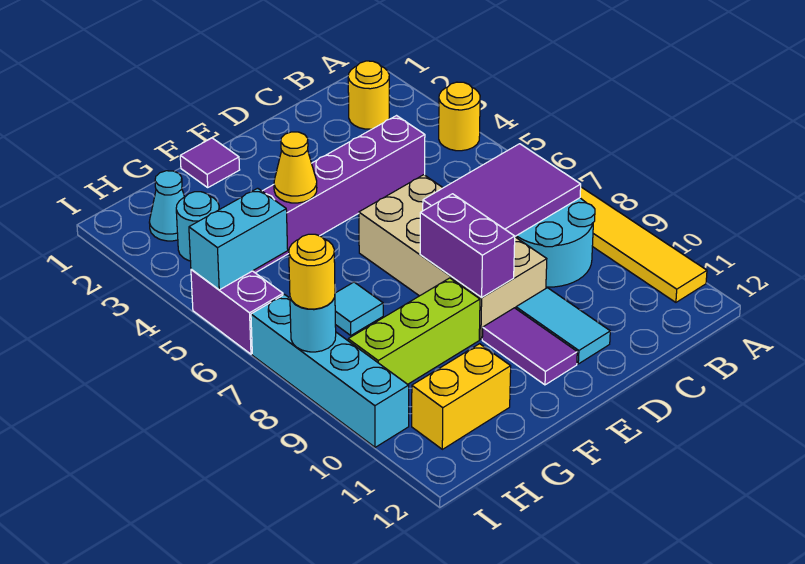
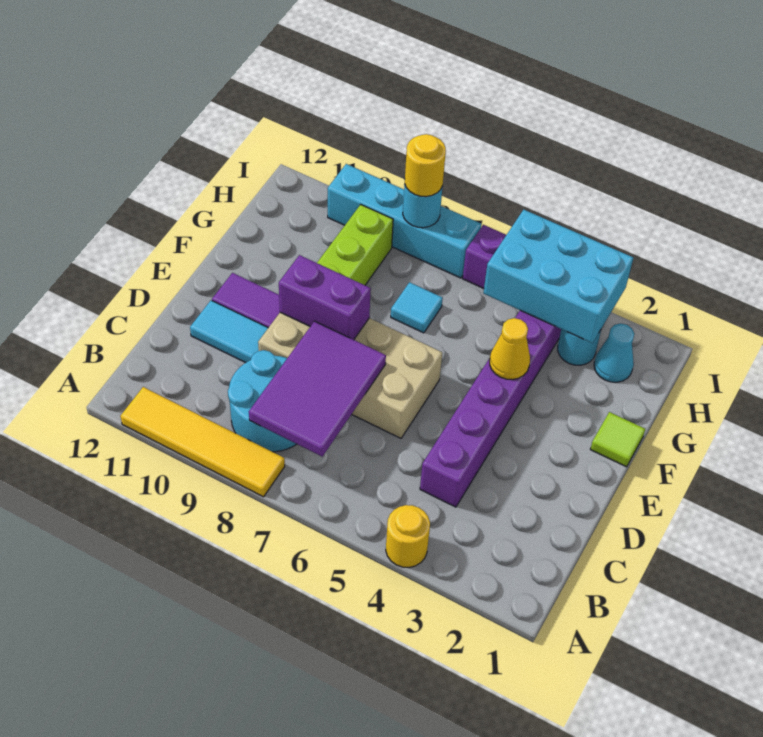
yellow 1x1 round brick [348,61,389,129] -> none
purple 1x1 tile [180,138,240,187] -> lime 1x1 tile [590,412,645,467]
yellow 1x2 brick [412,344,511,449] -> none
cyan 1x2 brick [189,188,288,290] -> cyan 2x3 brick [483,210,633,343]

